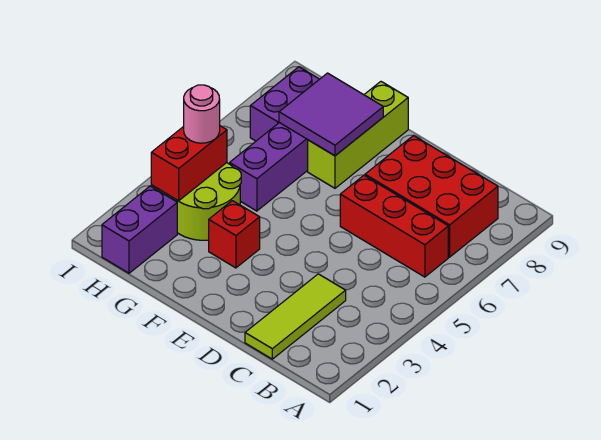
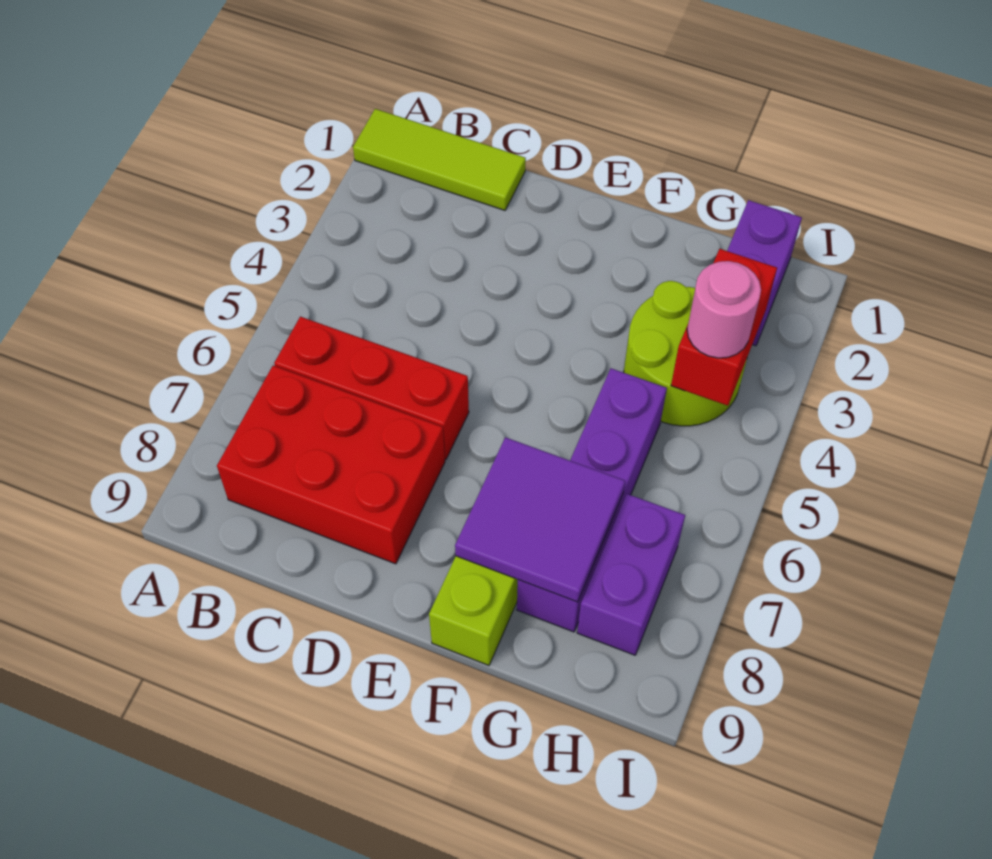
lime 1x3 tile [245,274,346,359] -> lime 1x3 tile turned to [353,109,526,210]
red 1x1 brick [209,201,260,268] -> none

